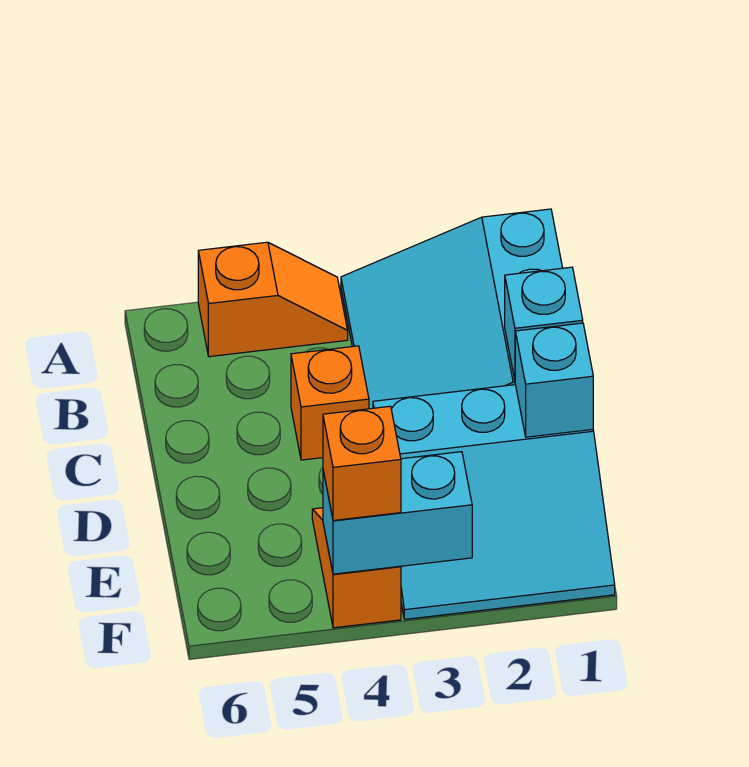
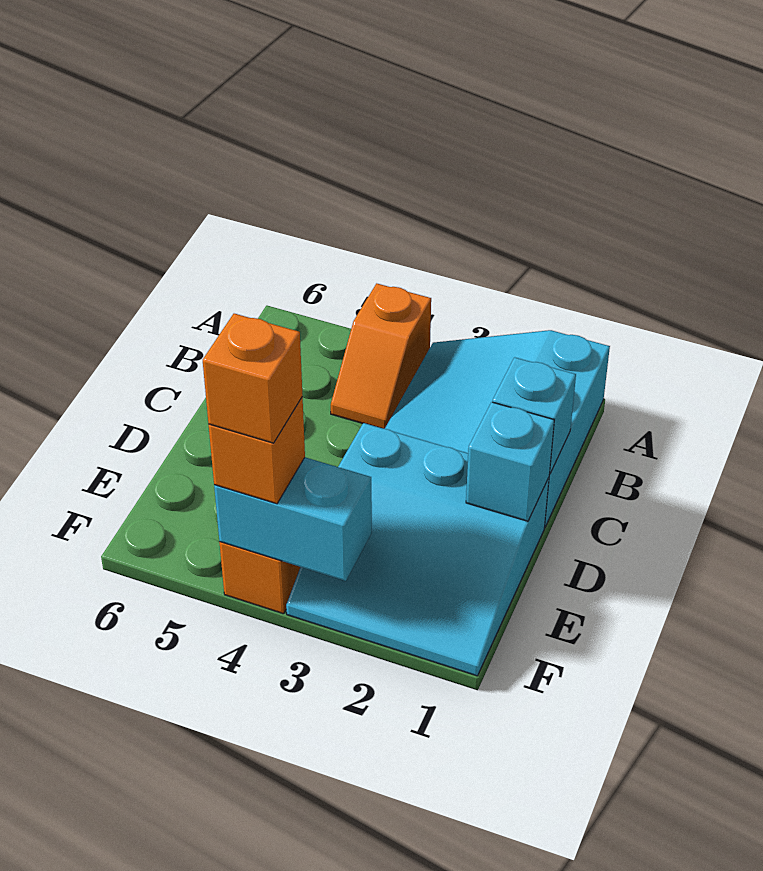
orange 1x2 slope [198,242,348,357] -> orange 1x2 slope turned to [331,283,431,429]
orange 1x1 brick [291,346,369,460] -> orange 1x1 brick moved to [203,314,302,443]

